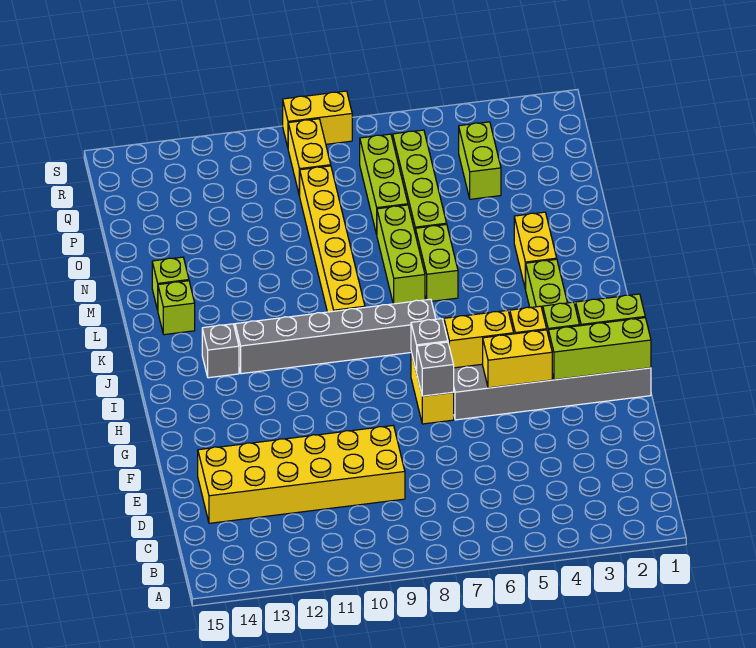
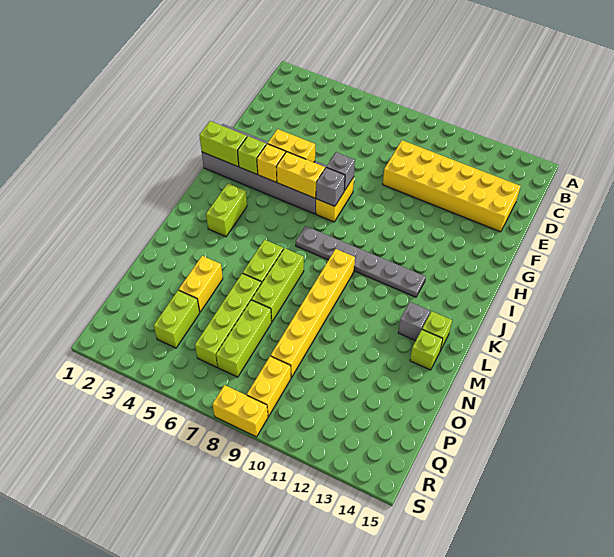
lime 1x3 brick [548,318,651,380] -> none
grey 1x6 brick [235,299,436,374] -> grey 1x6 plate [296,226,426,297]
grey 1x1 brick [202,324,239,378] -> grey 1x1 brick moved to [398,302,430,341]
yellow 1x2 brick [514,212,557,289] -> yellow 1x2 brick moved to [179,256,223,312]

